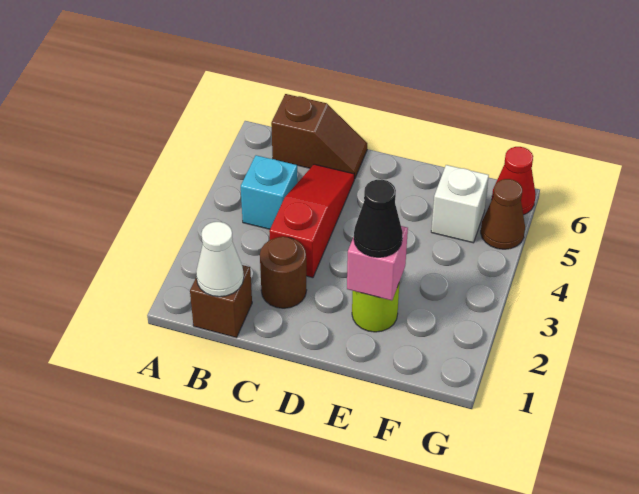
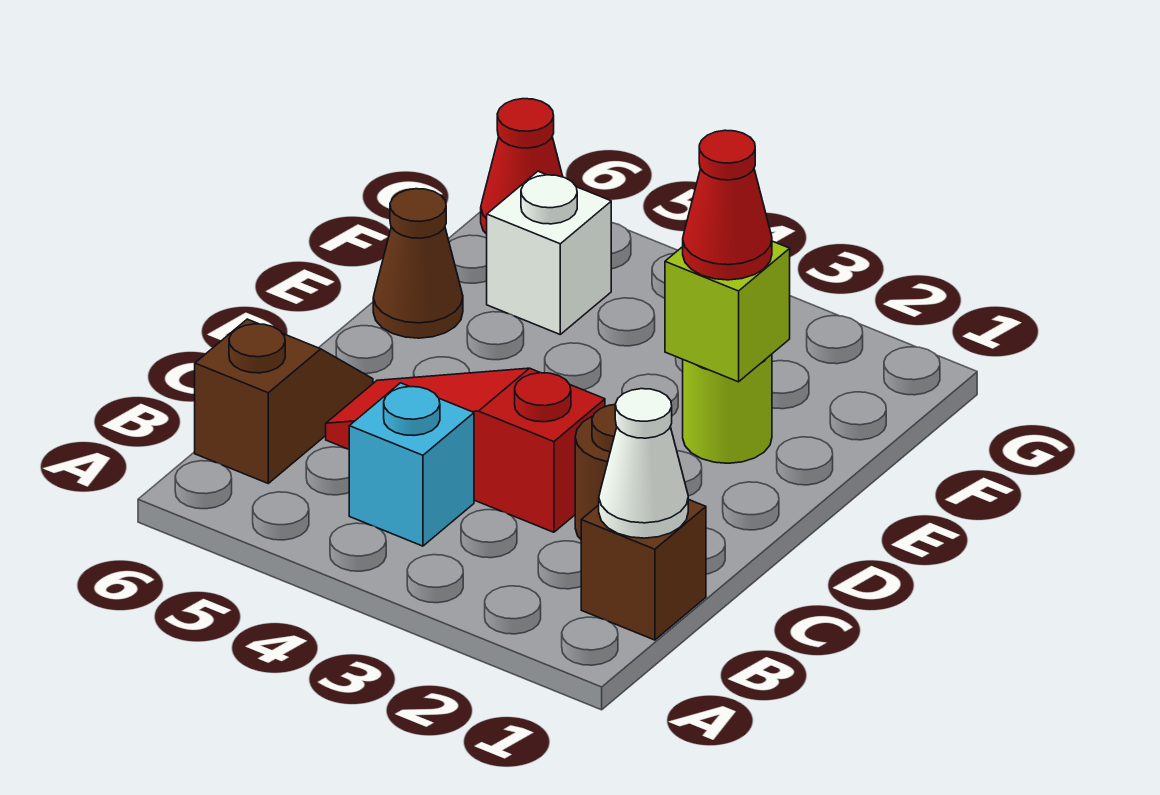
pink 1x1 brick [347,226,408,300] -> lime 1x1 brick [665,241,790,382]
black 1x1 cone [354,179,403,257] -> red 1x1 cone [683,130,772,280]
brown 1x1 cone [481,179,525,249] -> brown 1x1 cone moved to [373,189,463,338]

